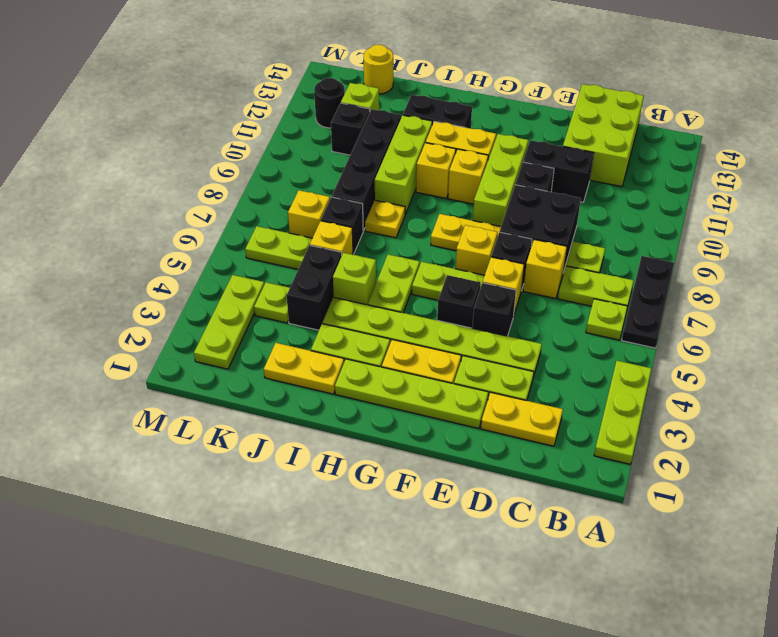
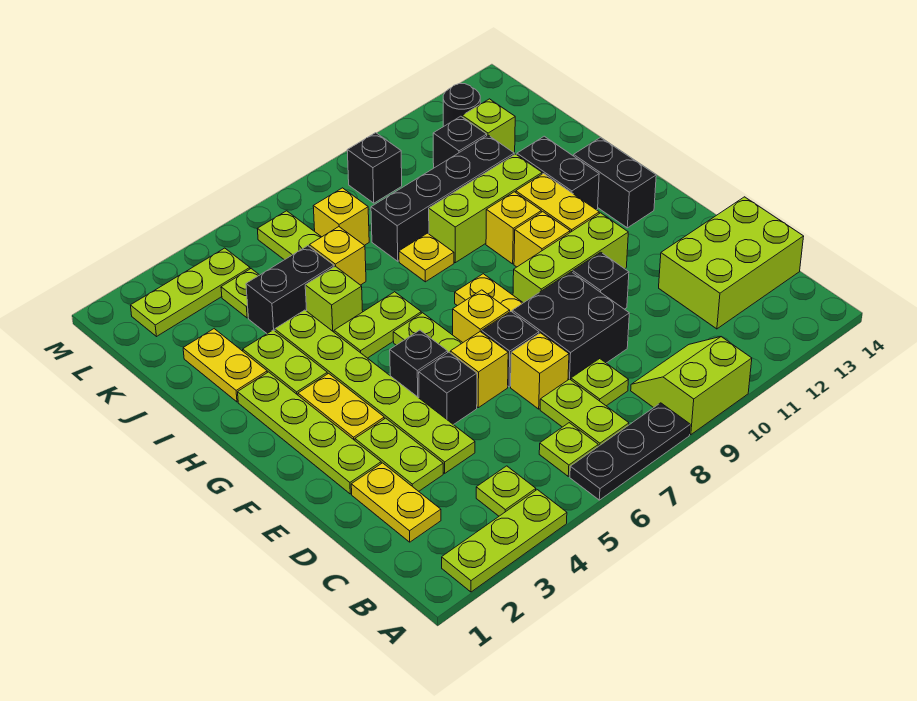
none -> lime 2x2 slope [631,337,752,435]
none -> lime 1x1 plate [476,466,536,516]
black 1x2 brick [523,140,594,202] -> black 1x2 brick moved to [574,137,656,228]
black 1x1 brick [321,197,363,255] -> black 1x1 brick moved to [347,133,402,203]
yellow 1x1 round brick [364,45,393,94] -> none

